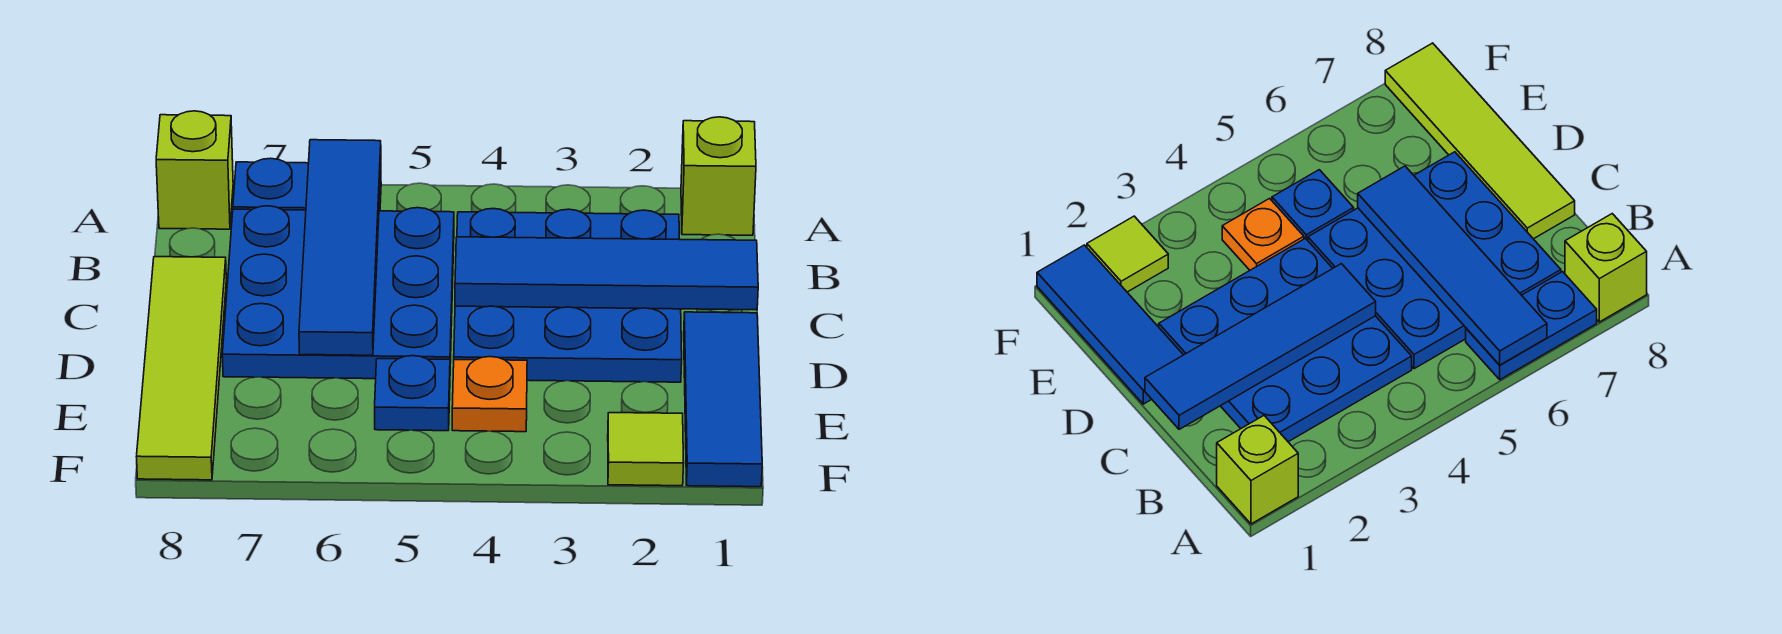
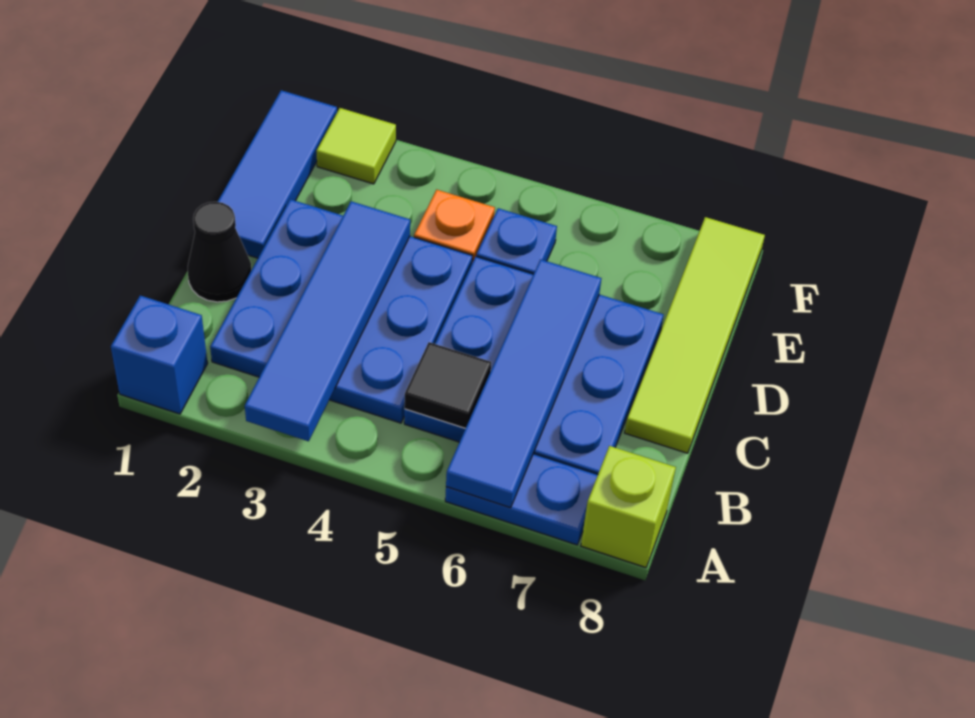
lime 1x1 brick [681,117,756,235] -> blue 1x1 brick [111,296,208,414]
none -> black 1x1 tile [404,342,491,428]
none -> black 1x1 cone [188,202,251,302]
blue 1x4 tile [455,237,758,310] -> blue 1x4 tile turned to [245,201,410,441]

